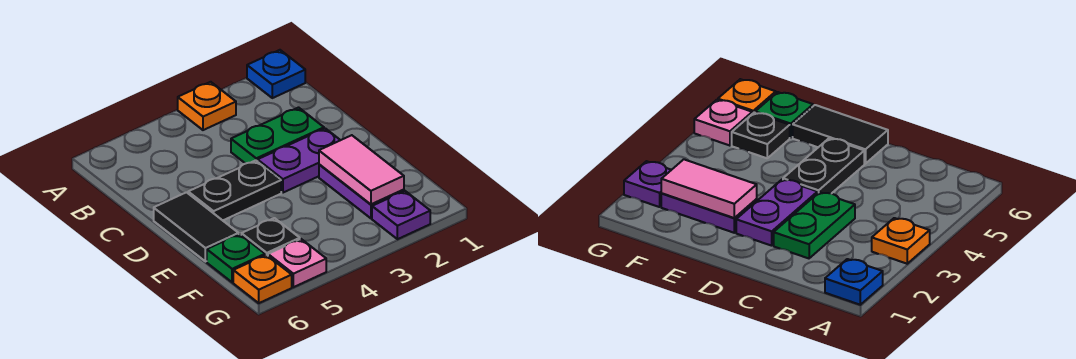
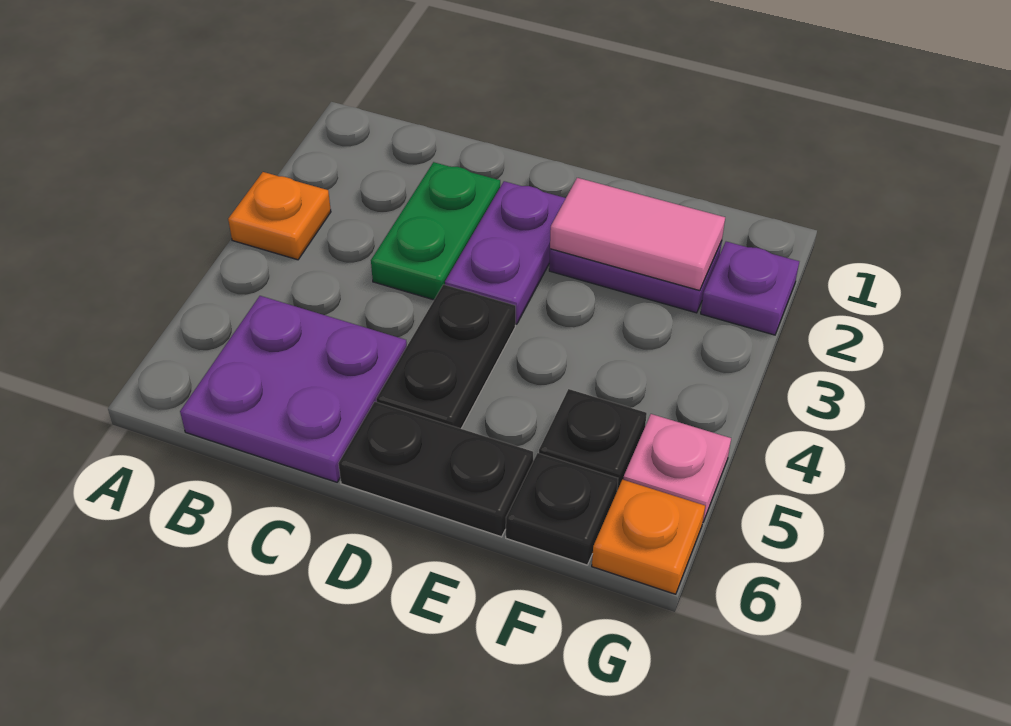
blue 1x1 plate [247,50,305,98] -> none
none -> purple 2x2 plate [180,296,407,482]
black 1x2 tile [154,192,239,262] -> black 1x2 plate [338,402,533,537]
green 1x1 plate [207,234,265,282] -> black 1x1 plate [506,453,618,565]

